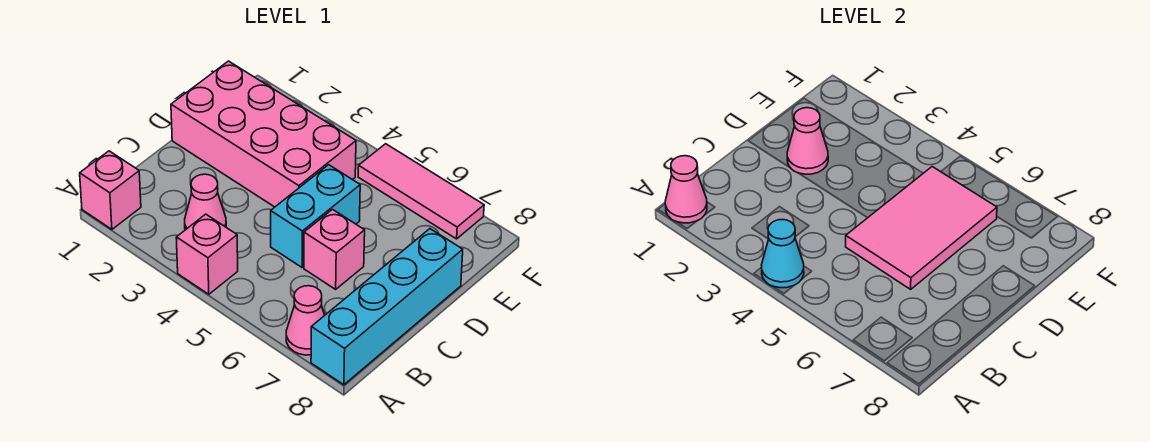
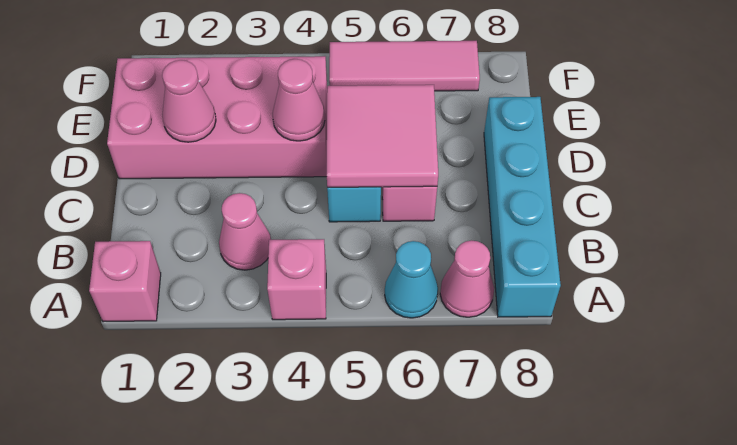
pink 1x1 cone [665,156,707,223] -> pink 1x1 cone moved to [272,59,325,141]
cyan 1x1 cone [761,219,804,288] -> cyan 1x1 cone moved to [385,241,438,318]
pink 2x3 tile [846,167,997,289] -> pink 2x2 tile [327,85,438,187]

